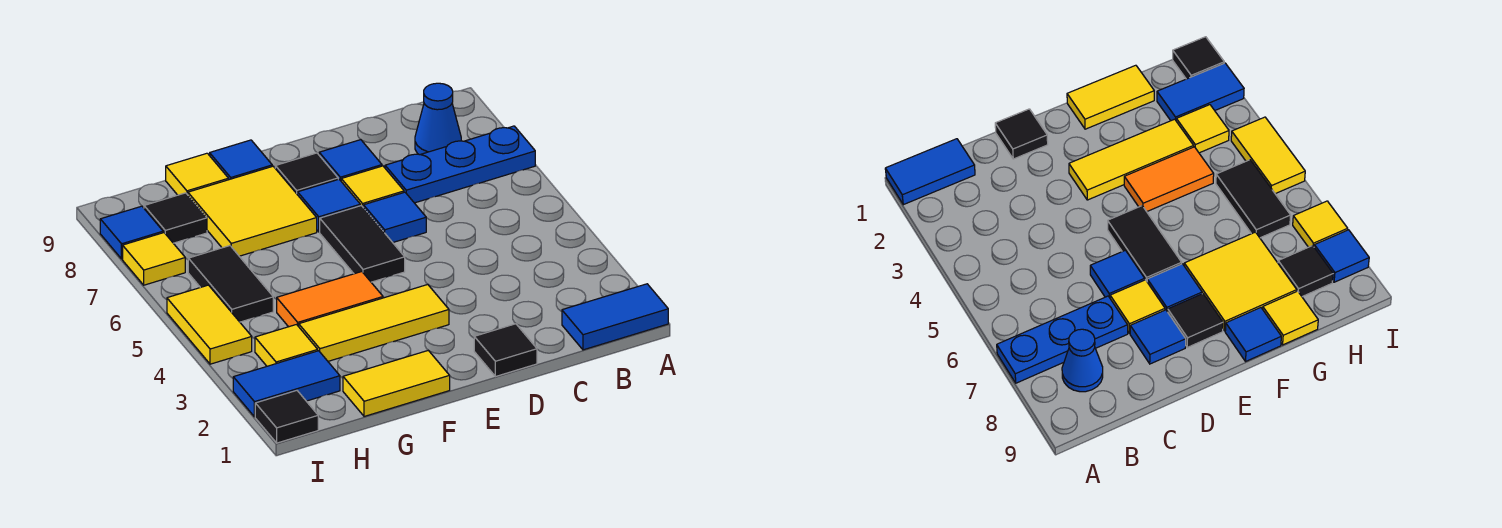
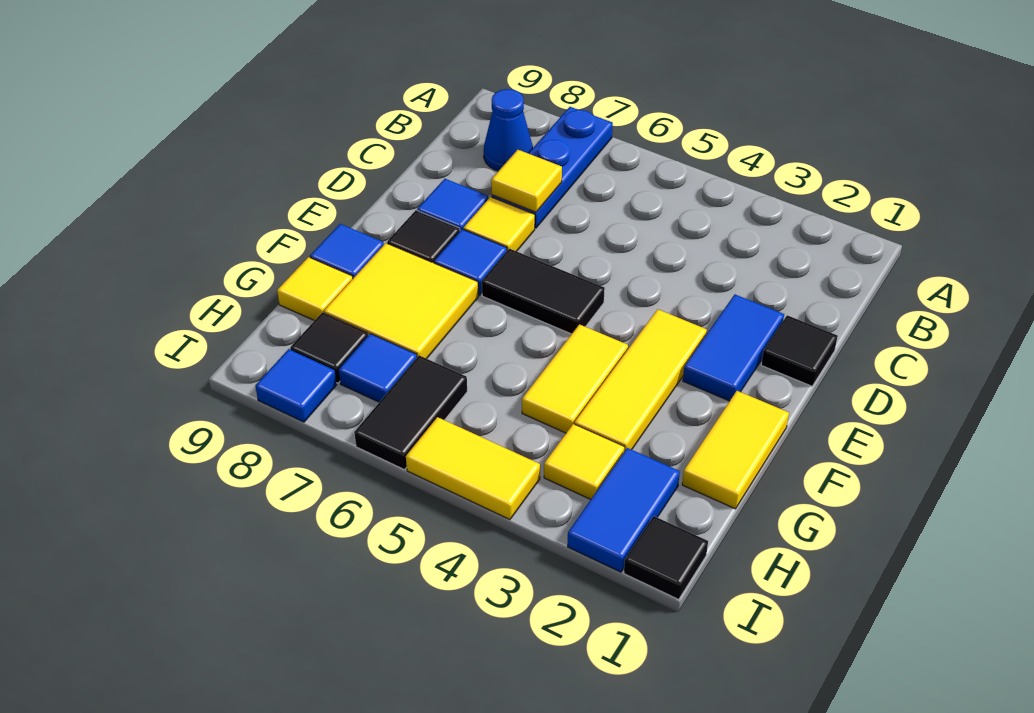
blue 1x2 tile [562,284,668,350] -> blue 1x2 tile moved to [683,295,784,401]
blue 1x1 tile [364,192,426,242] -> blue 1x1 tile moved to [339,334,417,402]
orange 1x2 tile [277,272,383,327] -> yellow 1x2 tile [522,324,628,433]
black 1x2 tile [188,246,273,322] -> black 1x2 tile turned to [354,355,467,469]
yellow 1x1 tile [123,233,185,285] -> yellow 1x1 tile moved to [491,150,562,212]

